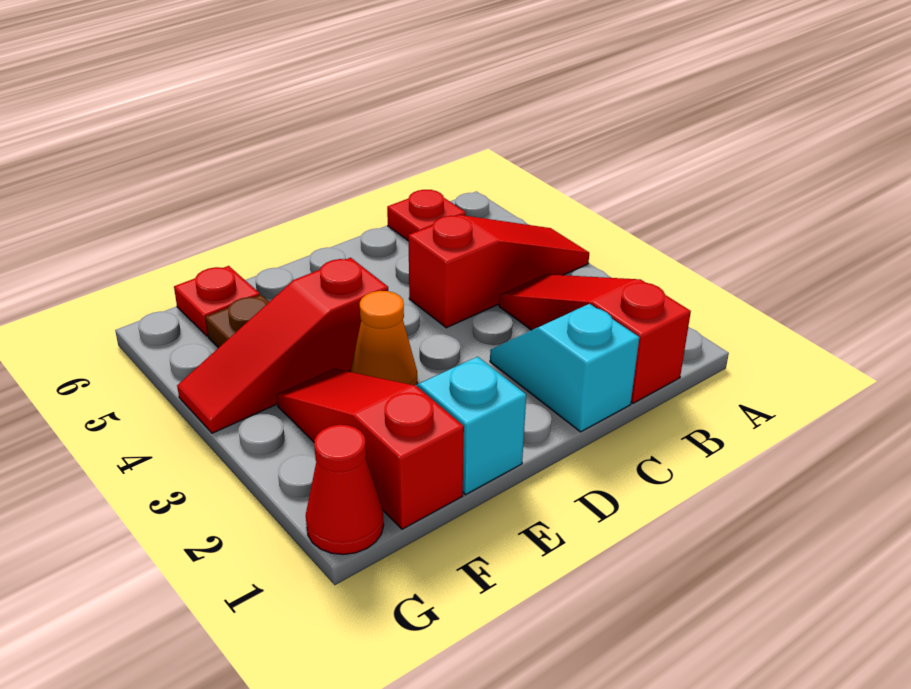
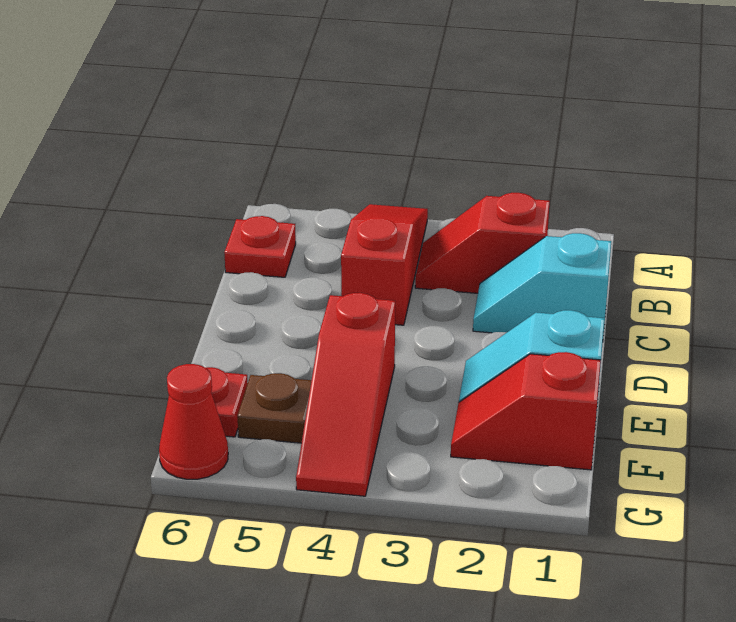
red 1x3 slope [499,274,691,403] -> red 1x2 slope [415,193,550,293]
orange 1x1 cone [351,291,418,385] -> none
red 1x3 slope [277,369,464,529] -> red 1x2 slope [451,352,601,470]
red 1x1 cone [306,425,384,554] -> red 1x1 cone moved to [159,364,228,479]

